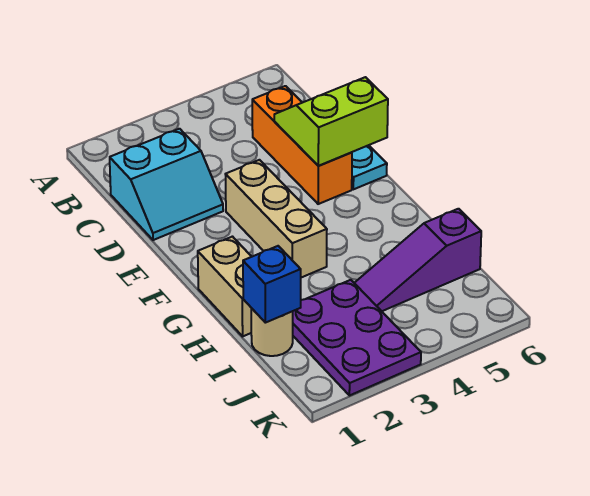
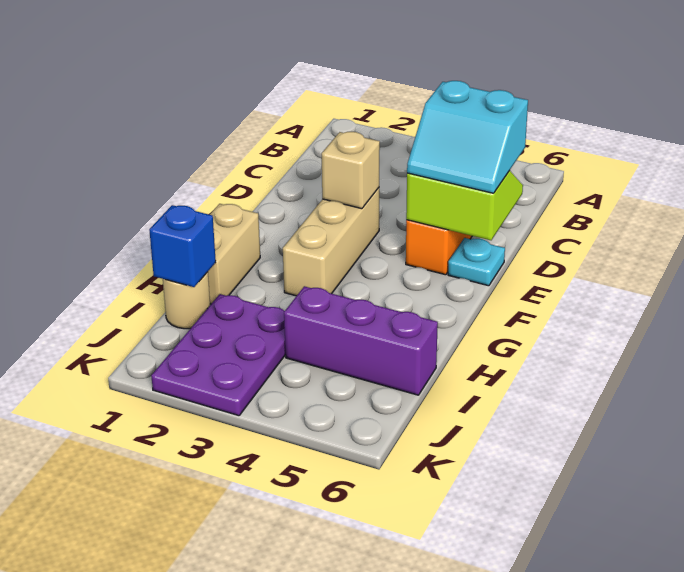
cyan 2x2 slope [110,129,223,240] -> cyan 2x2 slope moved to [407,81,528,193]
none -> tan 1x1 brick [322,132,380,209]
purple 1x3 slope [355,209,481,311] -> purple 1x3 brick [284,286,438,395]

